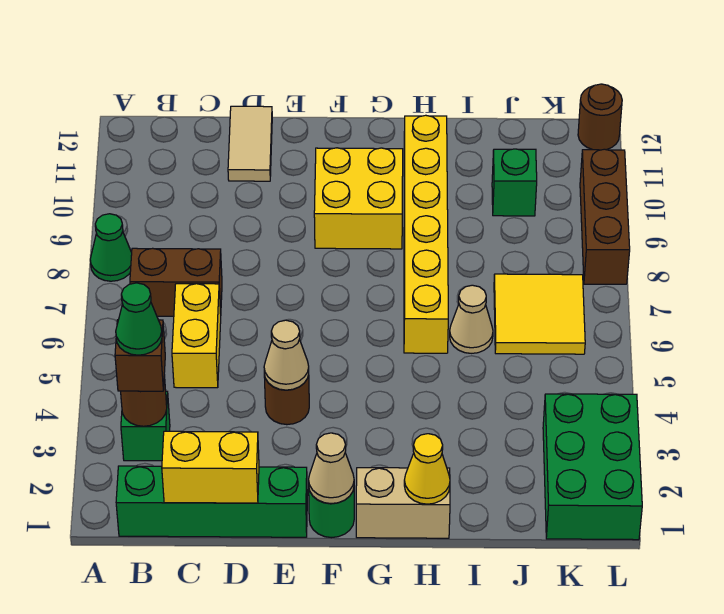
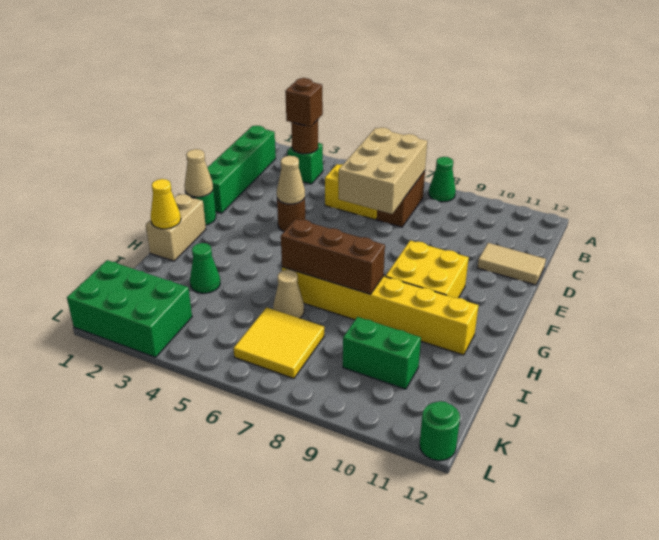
green 1x1 cone [116,283,162,355] -> green 1x1 cone moved to [190,243,220,293]
none -> tan 2x3 brick [339,127,427,214]
yellow 1x2 brick [162,431,259,503] -> none
green 1x1 brick [492,149,537,216] -> green 1x2 brick [343,317,421,389]
brown 1x3 brick [580,149,630,284] -> brown 1x3 brick moved to [281,219,385,294]
brown 1x1 round brick [578,84,622,150] -> green 1x1 round brick [420,401,460,461]

